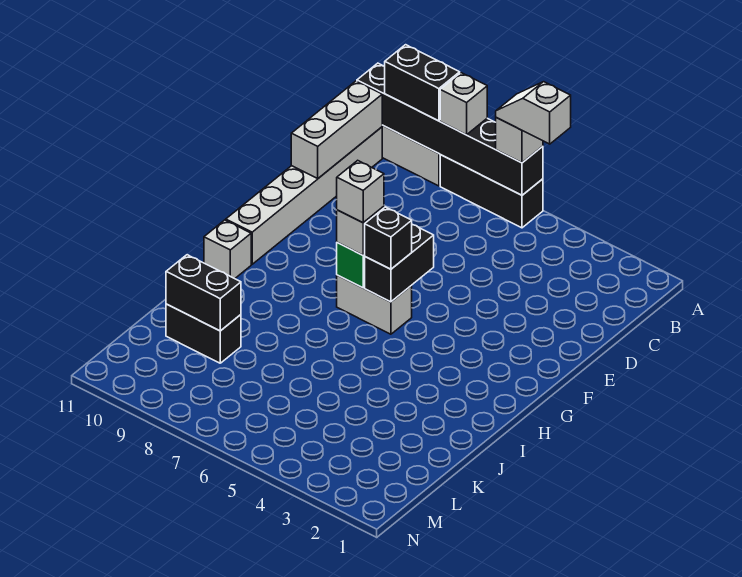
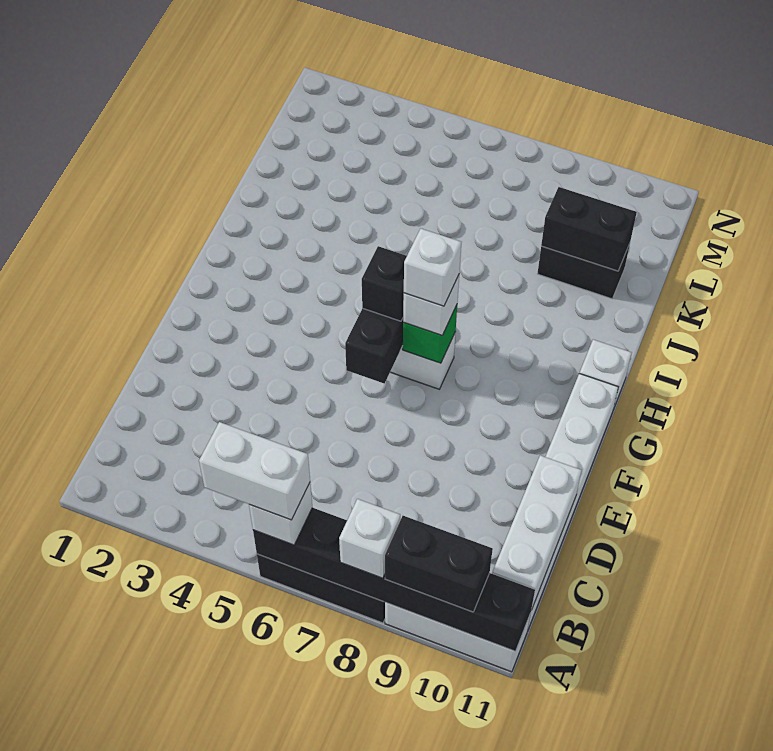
white 1x2 slope [496,82,571,144] -> white 1x2 brick [199,422,310,520]

